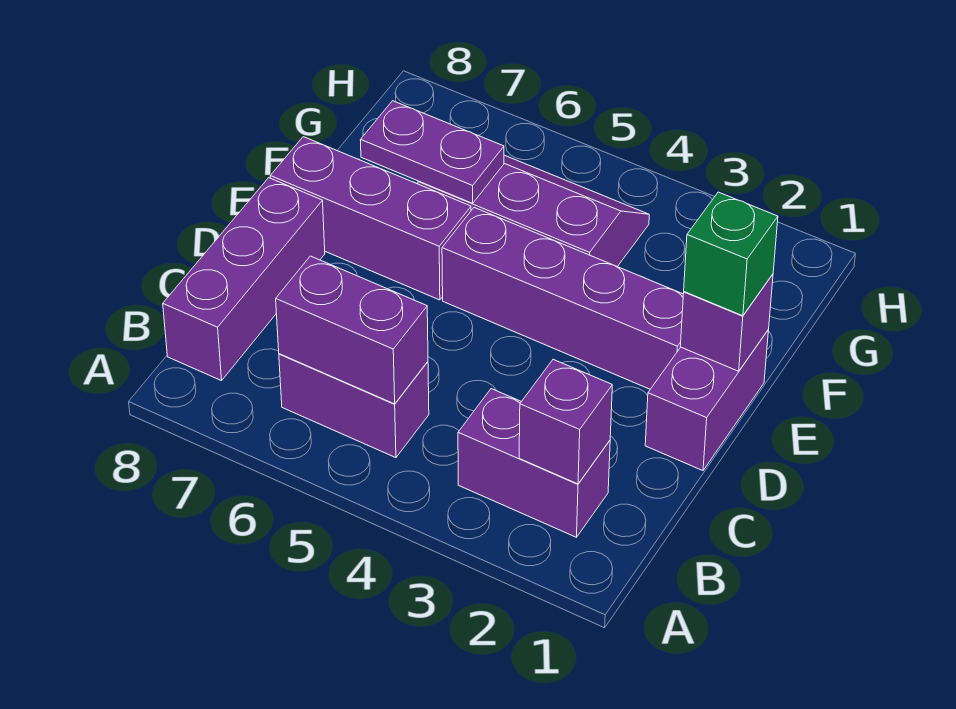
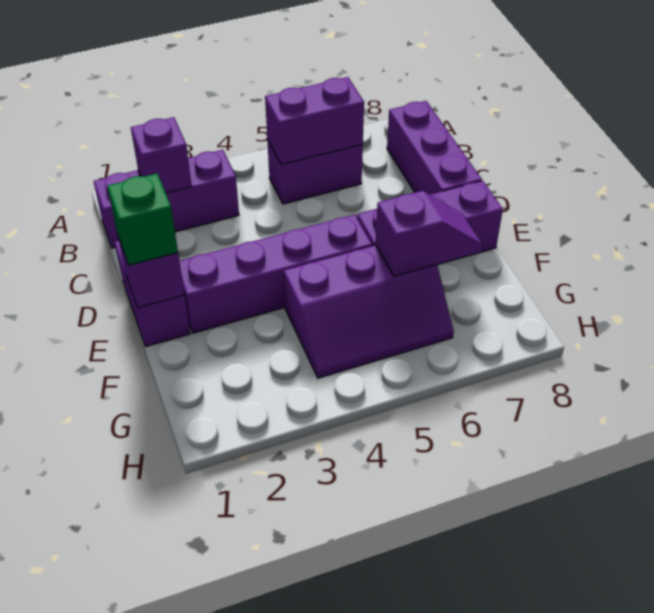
purple 1x2 brick [458,389,610,537] -> purple 1x3 brick [94,150,239,248]
purple 1x2 plate [361,101,504,203] -> purple 1x2 slope [375,191,483,276]

